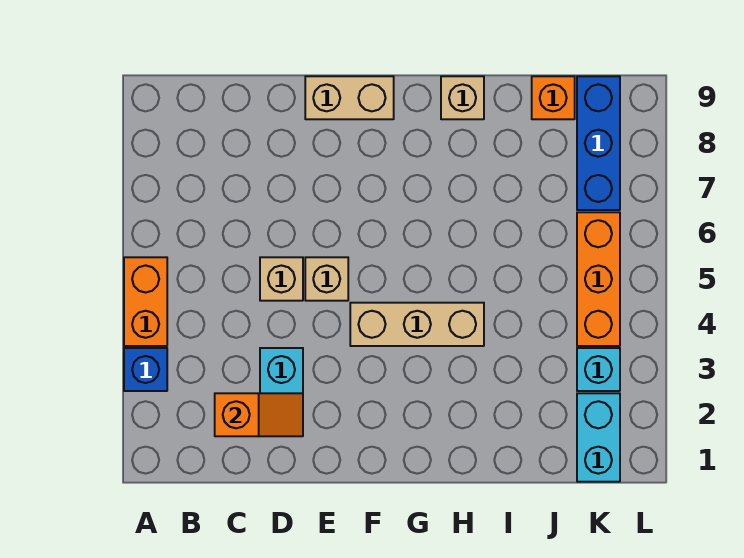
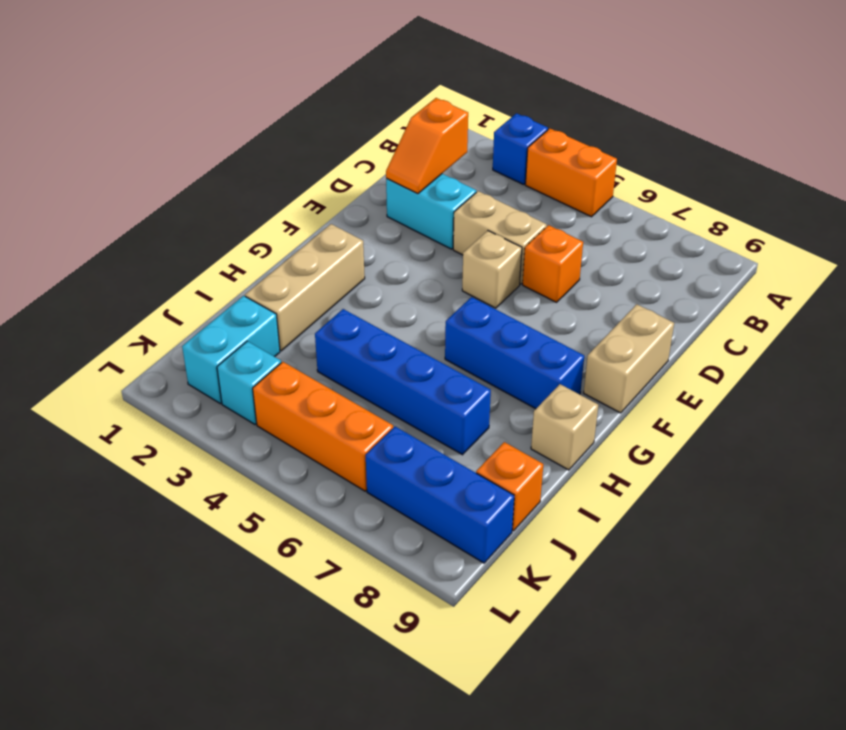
tan 1x1 brick [260,257,303,301] -> tan 1x2 brick [453,191,547,284]
none -> orange 1x1 brick [523,225,583,302]
tan 1x3 brick [350,303,484,346] -> tan 1x3 brick moved to [245,224,365,351]
none -> blue 1x3 brick [445,297,584,409]
none -> blue 1x4 brick [315,309,491,455]
cyan 1x2 brick [577,393,620,482] -> cyan 1x2 brick turned to [182,296,280,404]

